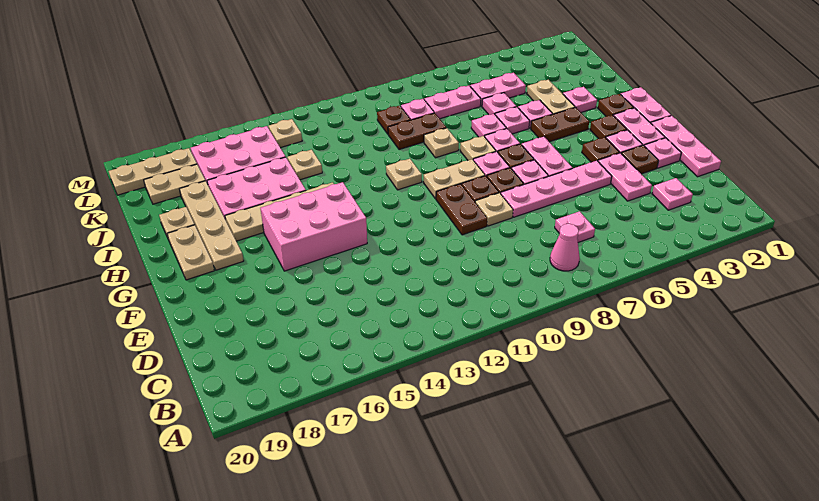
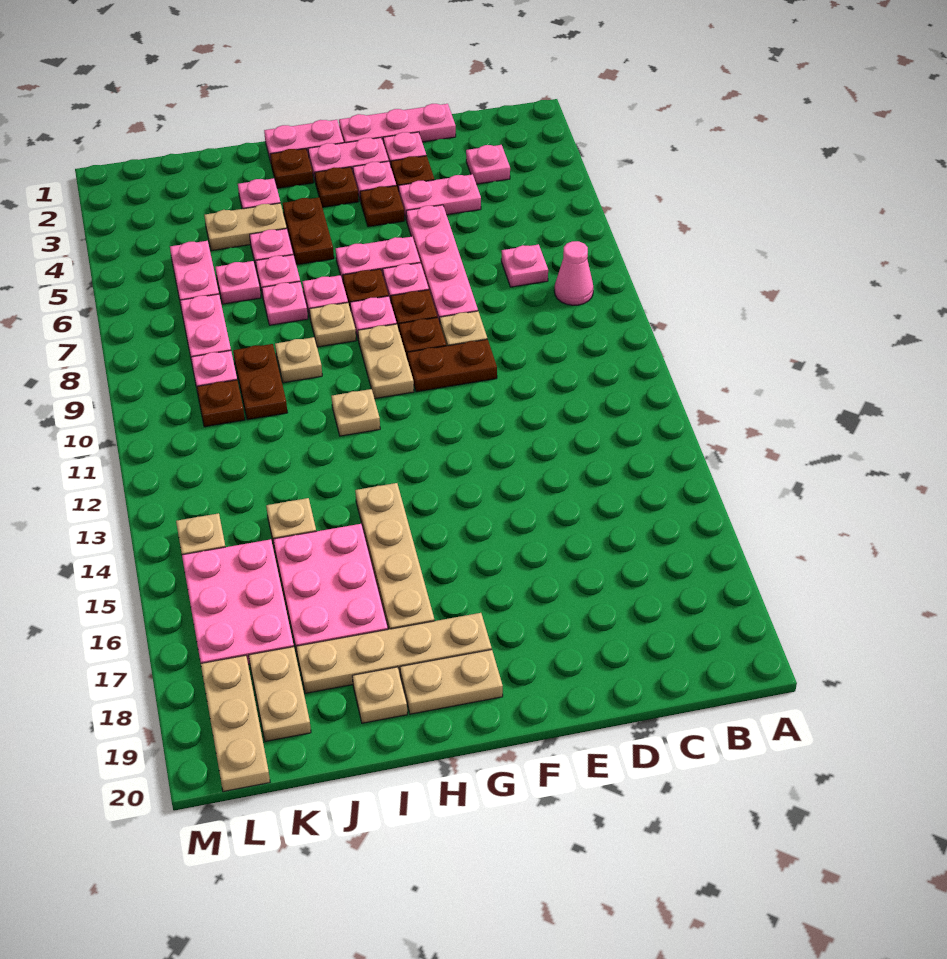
pink 2x3 brick [260,182,367,271] -> none

